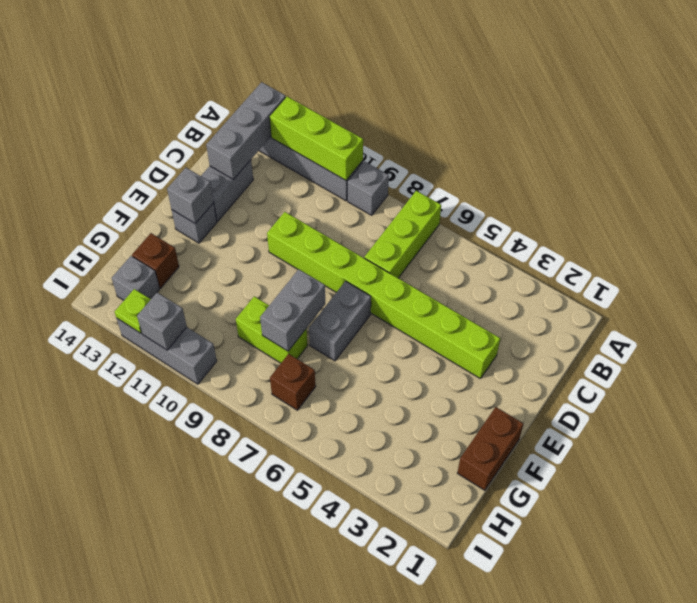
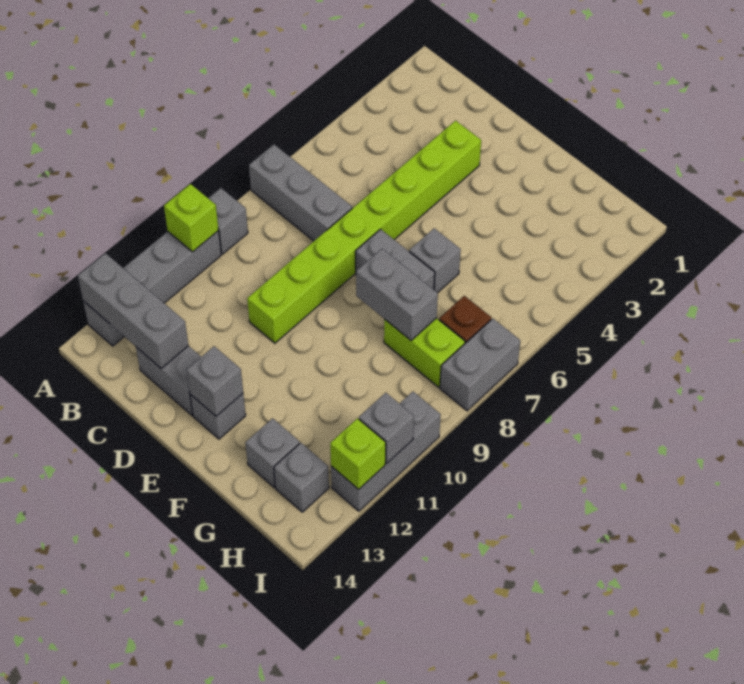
lime 1x3 brick [364,191,441,278] -> grey 1x3 brick [249,145,352,241]
lime 1x3 brick [269,97,363,180] -> lime 1x1 brick [164,184,219,252]
brown 1x2 brick [457,407,523,490] -> none
none -> grey 1x1 brick [409,228,461,293]
lime 1x2 brick [236,296,308,363] -> lime 1x2 brick turned to [384,318,465,387]
brown 1x1 brick [132,233,179,288] -> grey 1x1 brick [246,418,300,487]
none -> grey 1x2 brick [440,319,520,411]
lime 1x1 plate [115,289,151,333] -> lime 1x1 brick [330,418,386,489]

